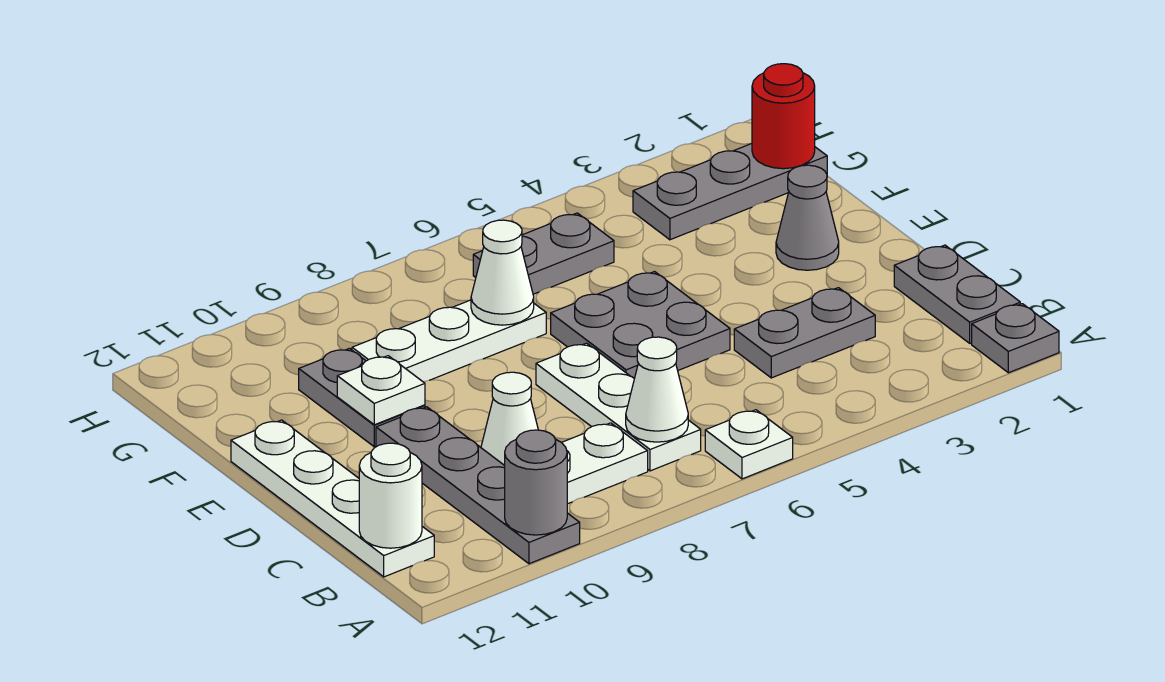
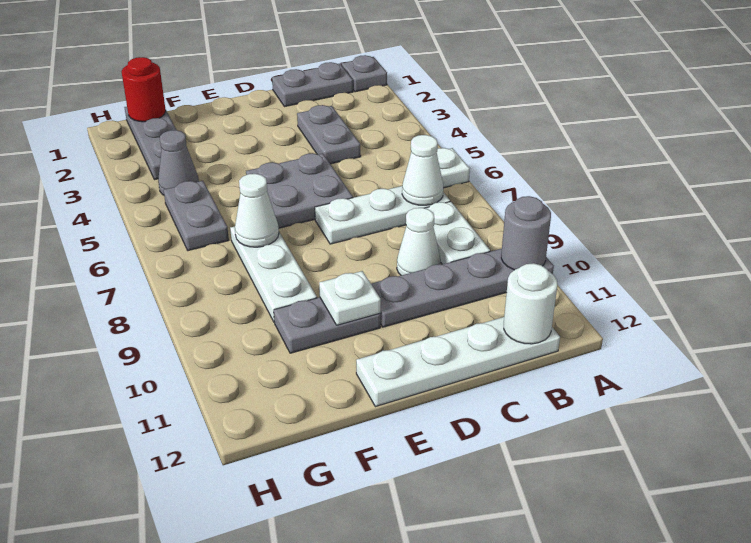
grey 1x1 cone [776,165,839,270] -> grey 1x1 cone moved to [158,130,199,195]

